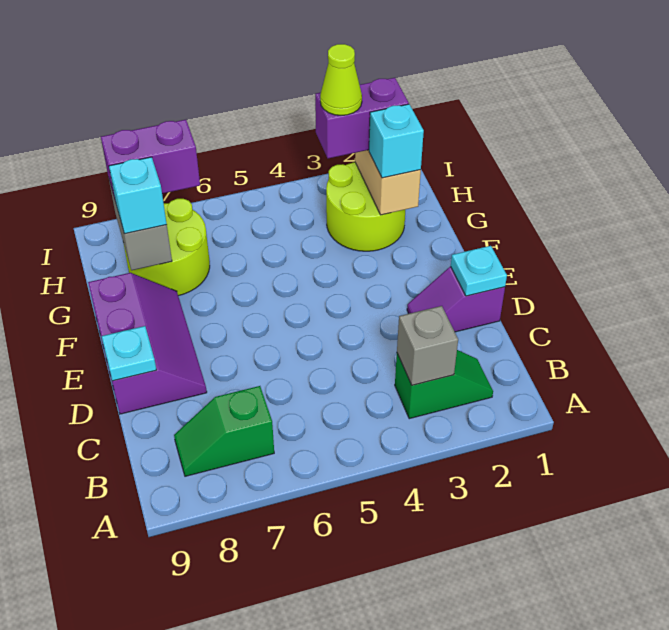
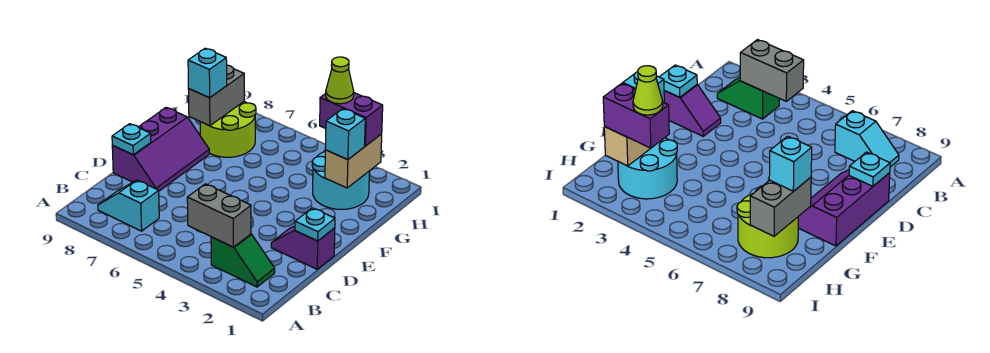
grey 1x1 brick [397,306,458,385] -> grey 1x2 brick [187,184,251,247]
green 1x2 slope [174,386,274,476] -> cyan 1x2 slope [98,180,159,231]
lime 2x2 round brick [326,162,405,251] -> cyan 2x2 round brick [312,152,369,209]
purple 1x2 brick [101,120,200,199] -> none

